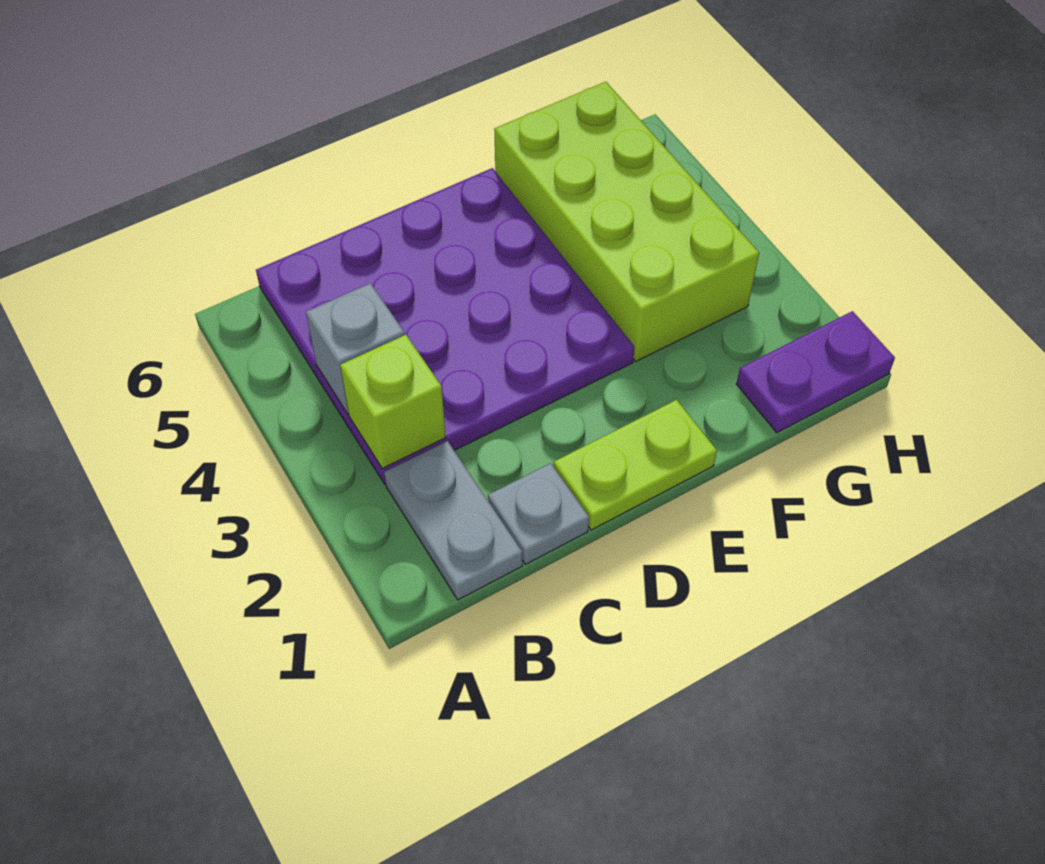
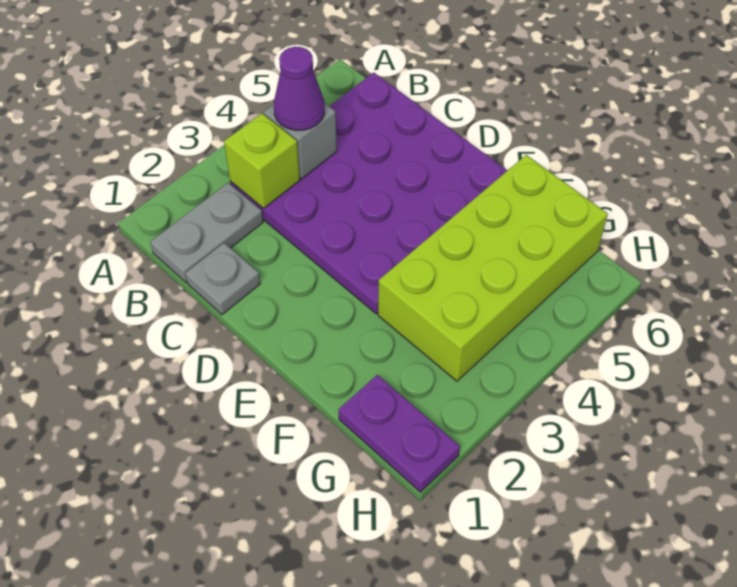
none -> purple 1x1 cone [274,47,325,130]
lime 1x2 plate [554,400,717,530] -> none

